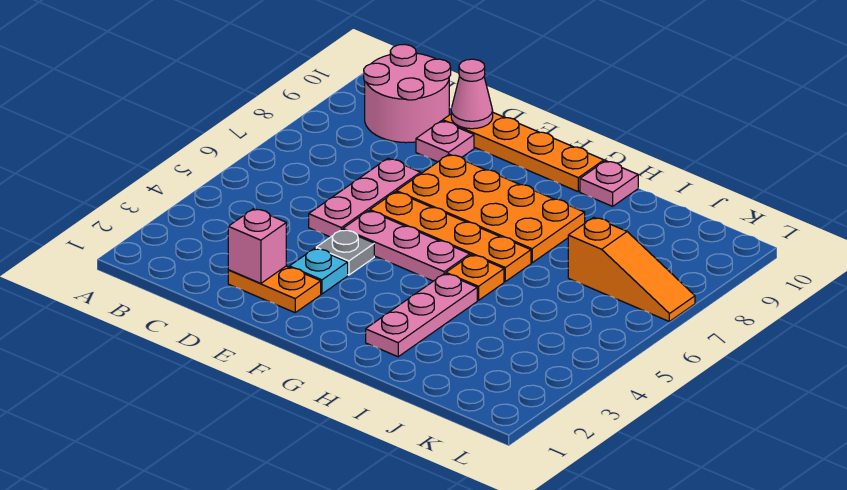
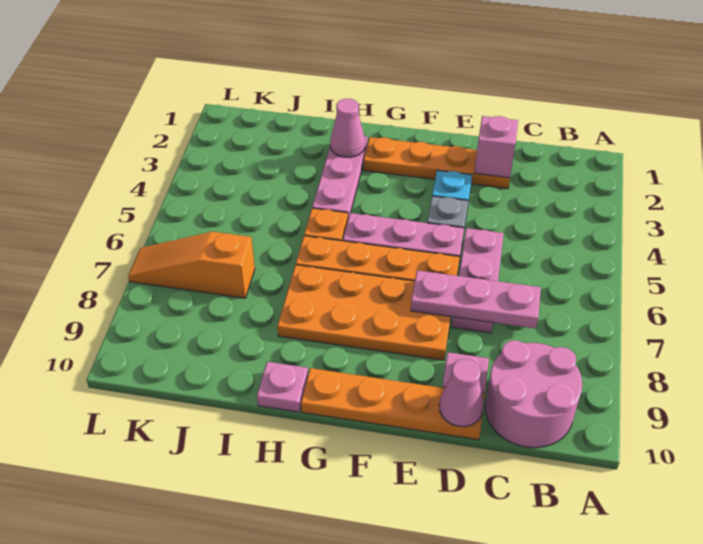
none -> pink 1x3 plate [411,270,541,328]
orange 1x2 plate [228,266,321,313] -> orange 1x4 plate [363,137,510,189]
none -> pink 1x1 cone [330,99,365,157]

